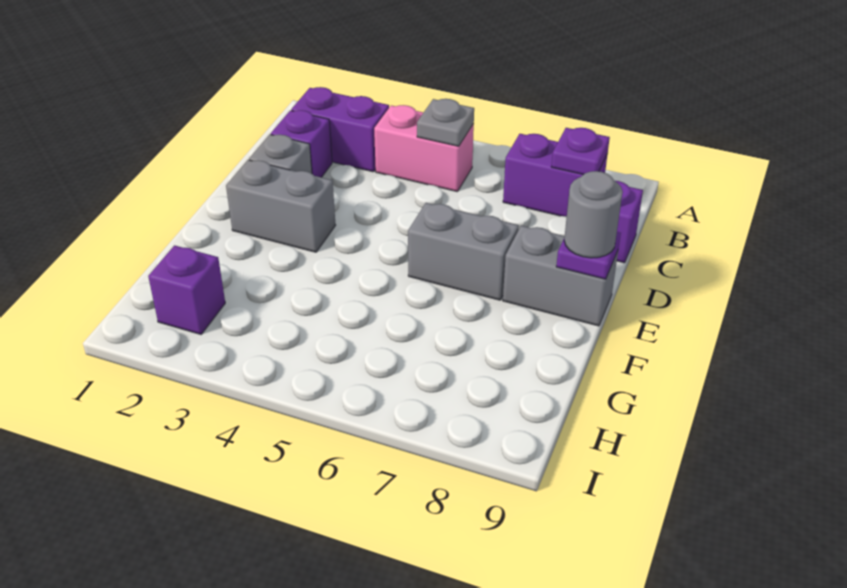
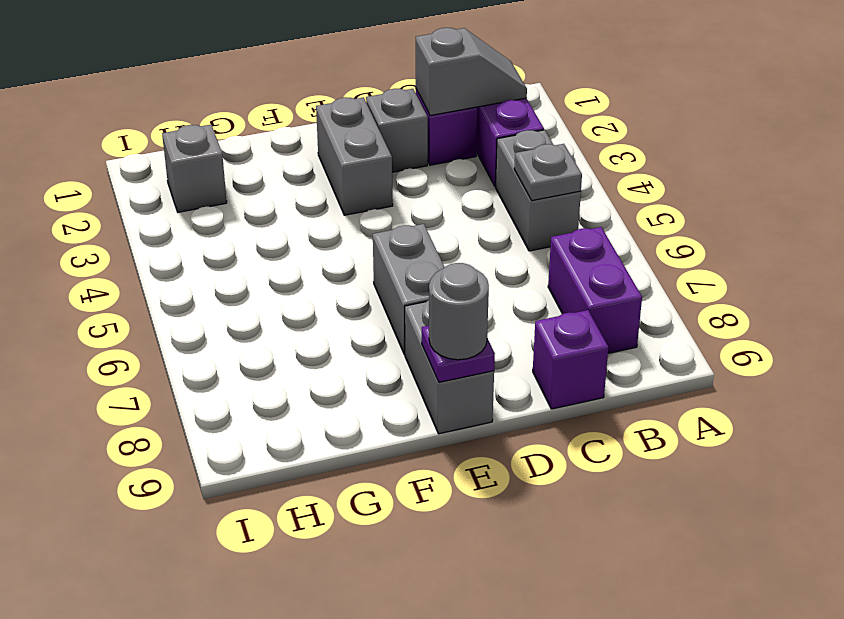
none -> grey 1x2 slope [416,28,527,115]
pink 1x2 brick [374,105,474,192] -> grey 1x2 brick [496,130,581,251]
purple 1x1 plate [551,128,610,175] -> none
purple 1x1 brick [148,245,225,334] -> grey 1x1 brick [162,125,227,212]

